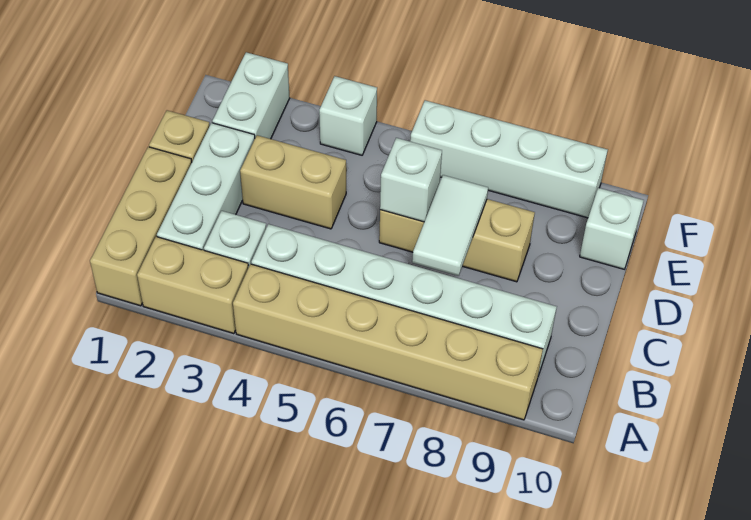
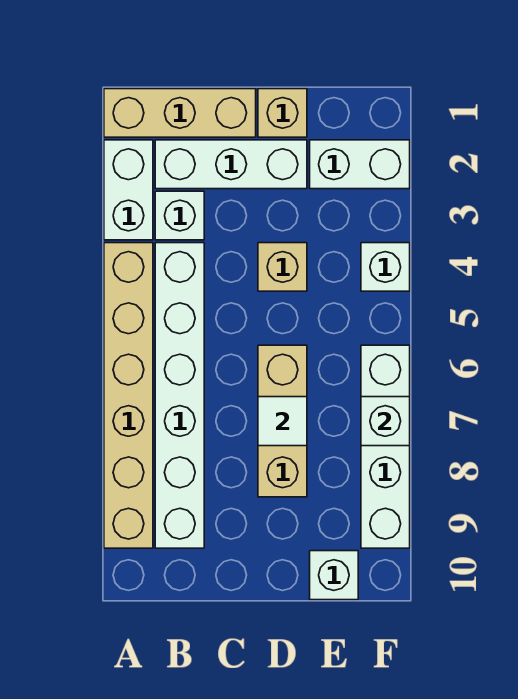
tan 1x2 brick [137,237,248,334] -> white 1x2 brick [104,140,153,240]
white 1x2 tile [412,175,488,276] -> white 1x1 tile [258,397,307,446]
tan 1x2 brick [240,135,346,229] -> tan 1x1 brick [258,243,307,291]
white 1x1 brick [380,138,442,222] -> white 1x1 brick moved to [361,397,410,446]

